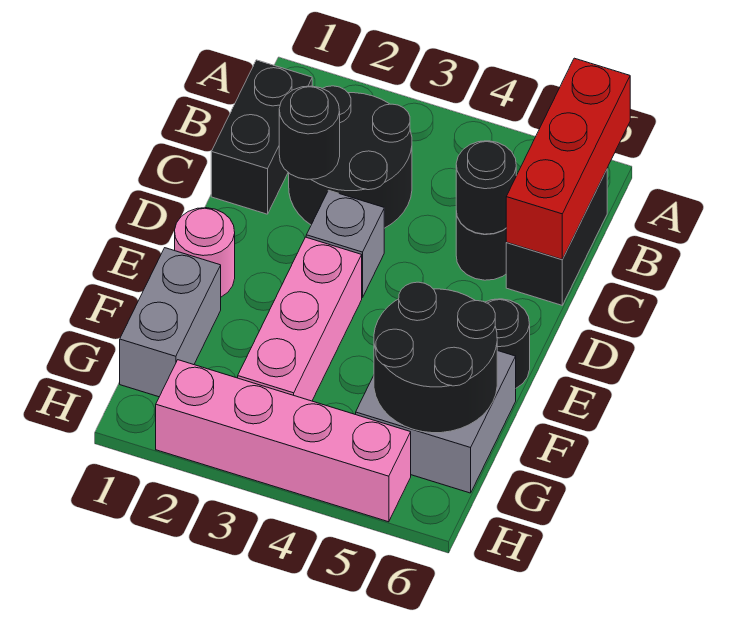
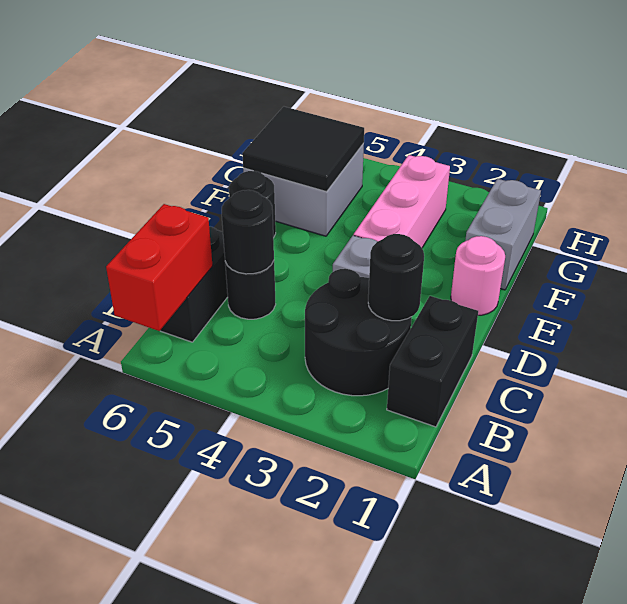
red 1x3 brick [506,58,630,259] -> red 1x2 brick [106,204,213,331]
black 2x2 round brick [374,282,497,433] -> black 2x2 tile [242,107,364,192]
pink 1x4 brick [156,360,411,522] -> none

